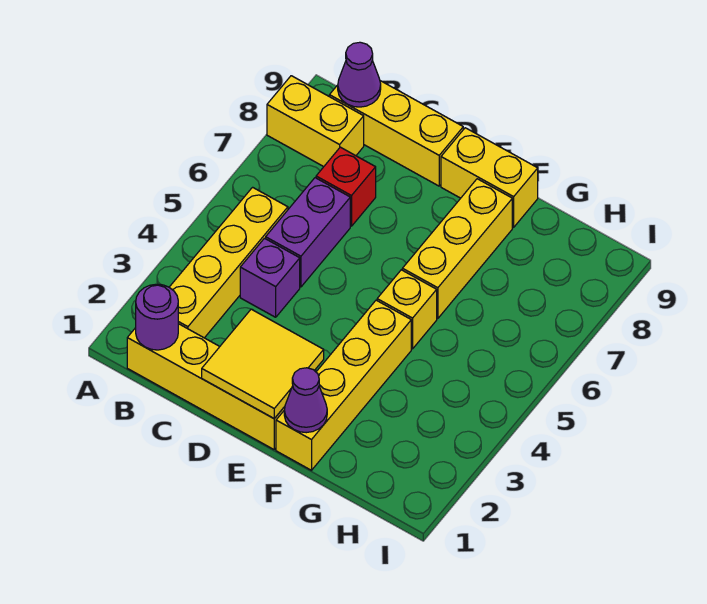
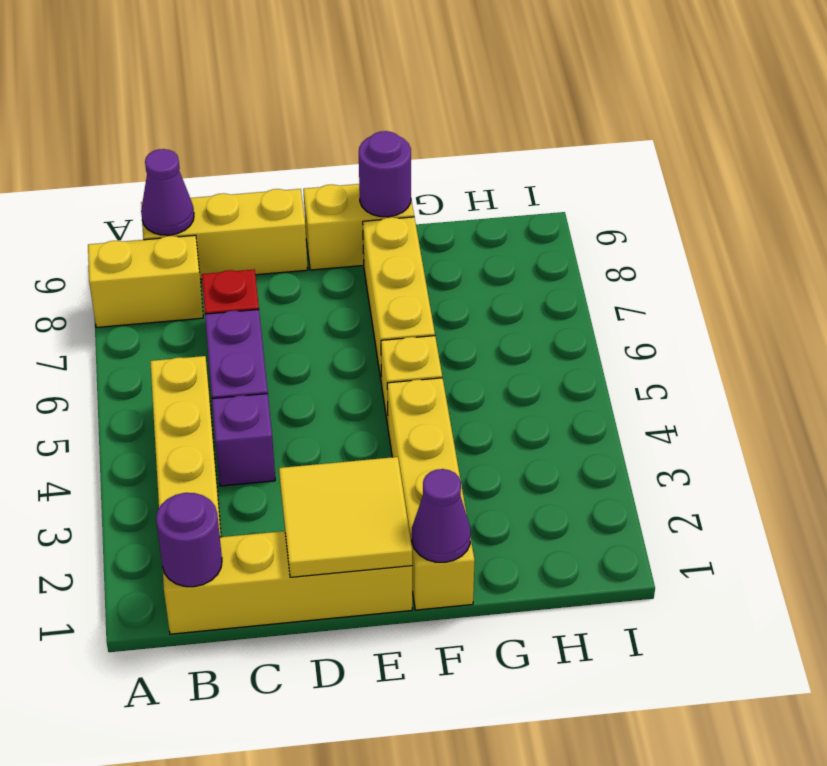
none -> purple 1x1 round brick [359,131,411,217]

